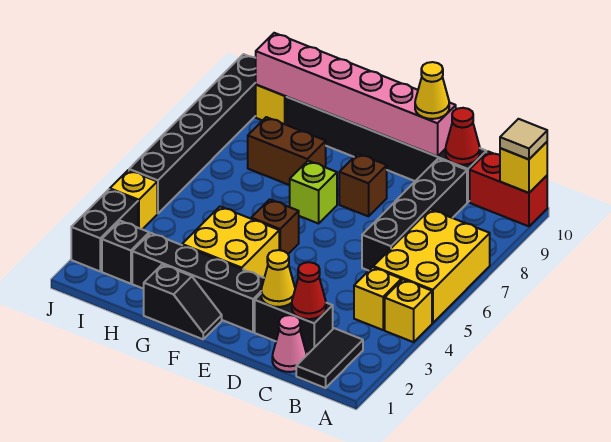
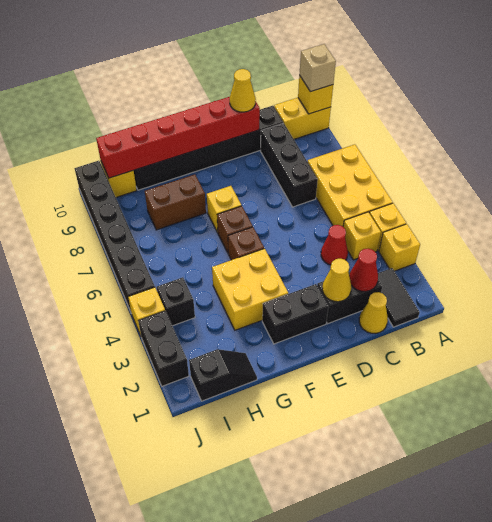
none -> yellow 1x1 brick [379,224,420,271]
red 1x2 brick [470,152,547,226] -> yellow 1x2 brick [274,98,331,139]
tan 1x1 tile [500,119,547,159] -> tan 1x1 brick [299,44,336,92]
pink 1x1 cone [272,315,307,372] -> yellow 1x1 cone [359,292,388,334]
black 1x4 brick [362,159,467,271] -> black 1x3 brick [261,123,318,207]
red 1x1 cone [446,108,480,165] -> red 1x1 cone moved to [321,225,348,265]
pink 1x6 brick [256,33,456,156] -> red 1x6 brick [96,97,260,178]
black 1x4 brick [132,233,264,332] -> black 1x2 brick [262,284,329,344]
brown 1x1 brick [339,154,387,216] -> brown 1x1 brick moved to [217,206,253,254]
black 1x2 slope [144,264,222,339] -> black 1x2 slope moved to [189,349,257,401]
lime 1x1 brick [290,161,337,224] -> yellow 1x1 brick [207,186,241,233]
black 1x1 brick [102,221,149,284] -> black 1x1 brick moved to [157,277,195,326]

